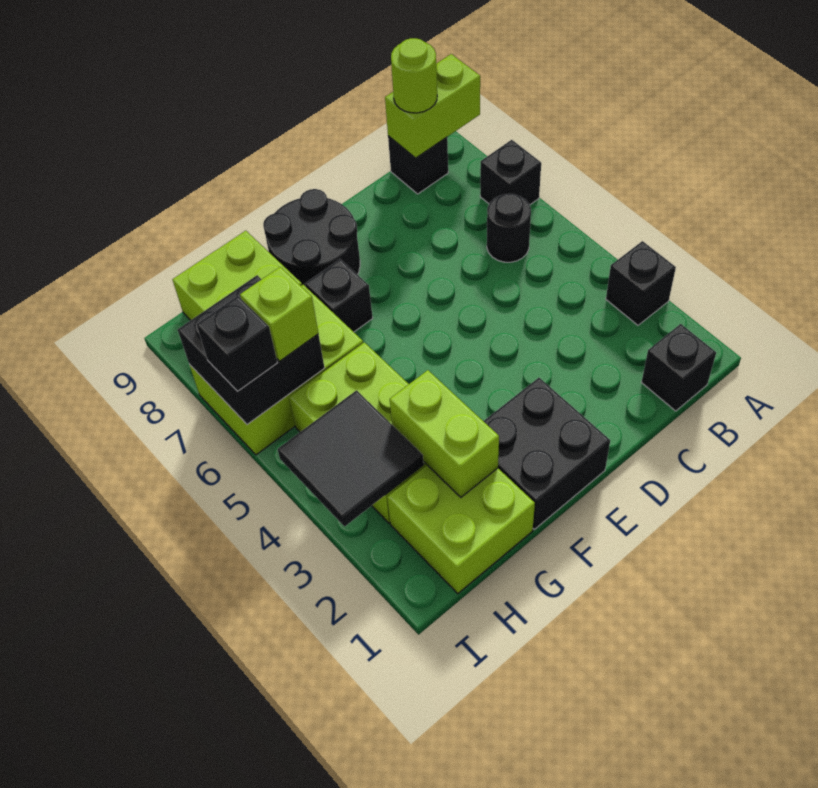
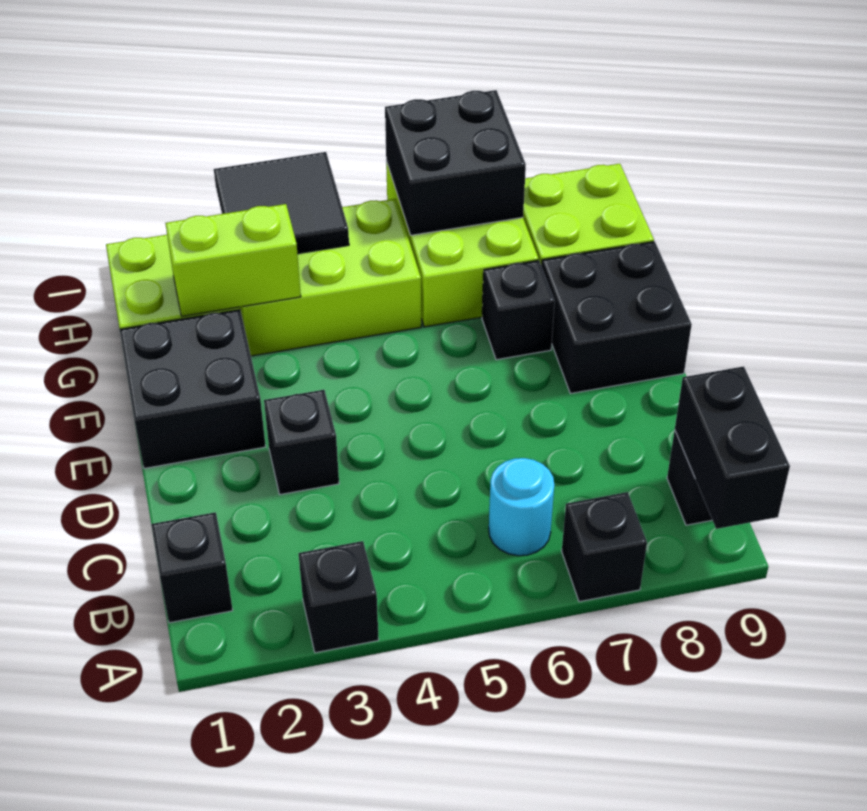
lime 1x2 brick [385,54,480,158] -> black 1x2 brick [675,366,790,529]
black 1x1 round brick [487,194,531,262] -> cyan 1x1 round brick [489,458,554,556]
lime 1x1 round brick [391,38,437,113] -> none
black 2x2 round brick [263,189,360,287] -> black 2x2 brick [542,242,692,394]
lime 1x1 brick [240,267,318,361] -> none
black 1x1 brick [197,296,277,391] -> black 1x1 brick moved to [264,390,339,495]

